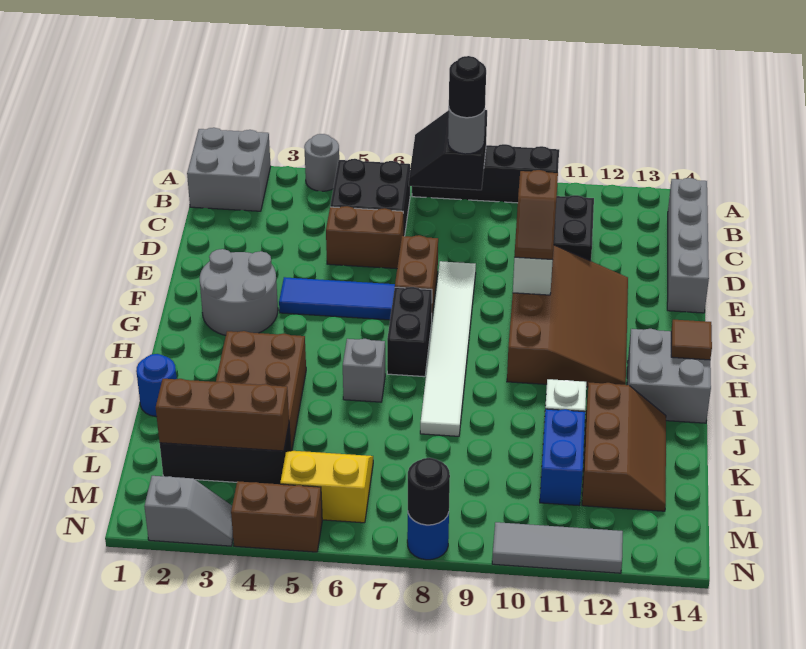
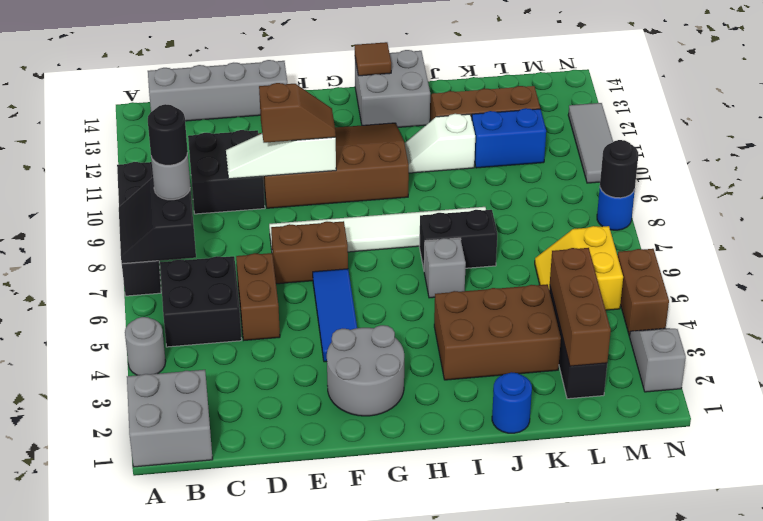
black 2x2 slope [409,110,487,190] -> black 2x2 slope turned to [119,178,196,264]
black 1x2 brick [387,287,432,377] -> black 1x2 brick moved to [419,210,497,269]

